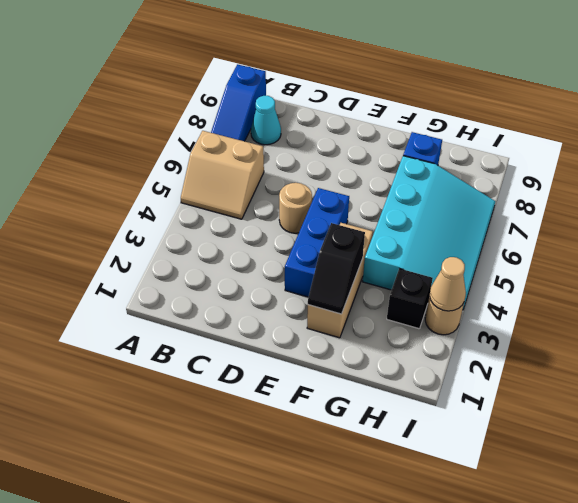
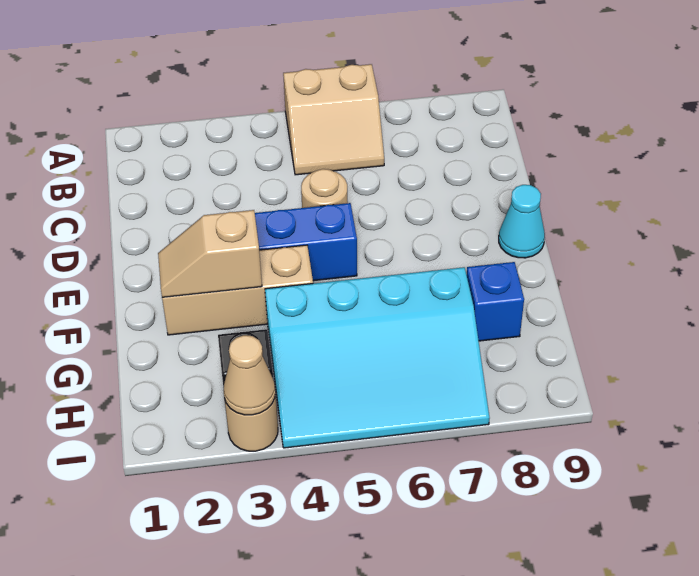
tan 2x2 slope [181,131,264,219] -> tan 2x2 slope turned to [283,64,384,175]
blue 1x3 slope [211,64,266,141] -> none
cyan 1x1 cone [251,96,281,145] -> cyan 1x1 cone moved to [499,185,545,258]
black 1x2 slope [308,223,365,314] -> tan 1x2 slope [158,210,262,297]

